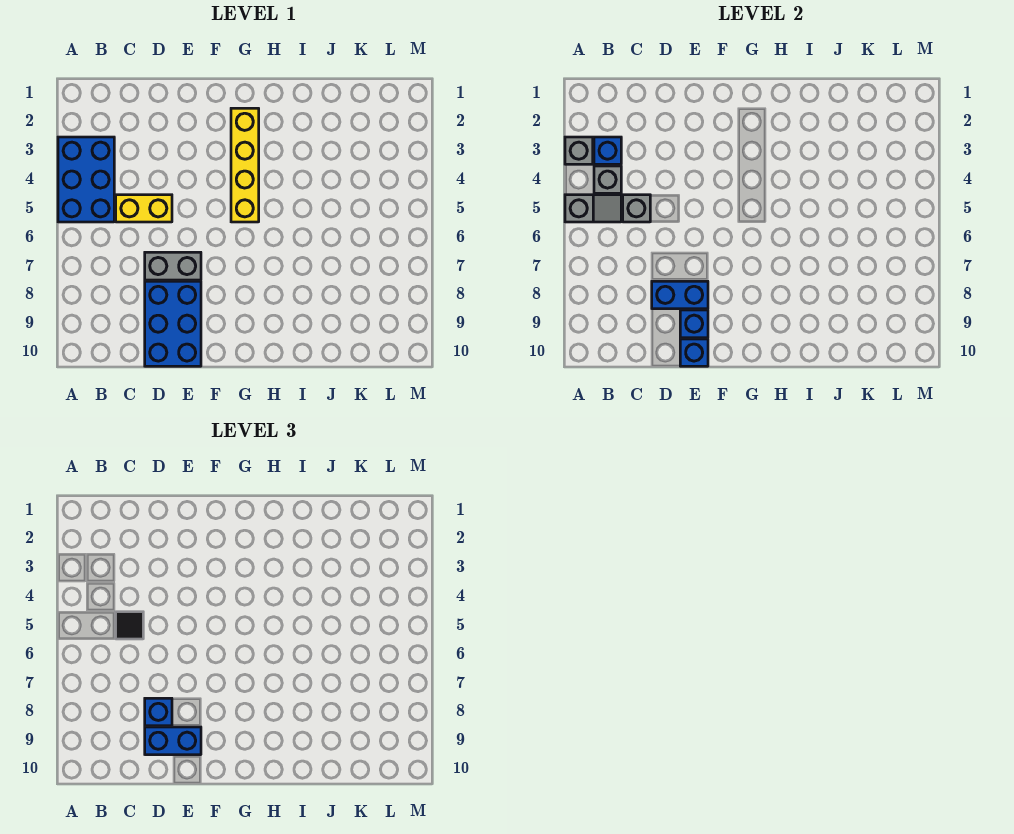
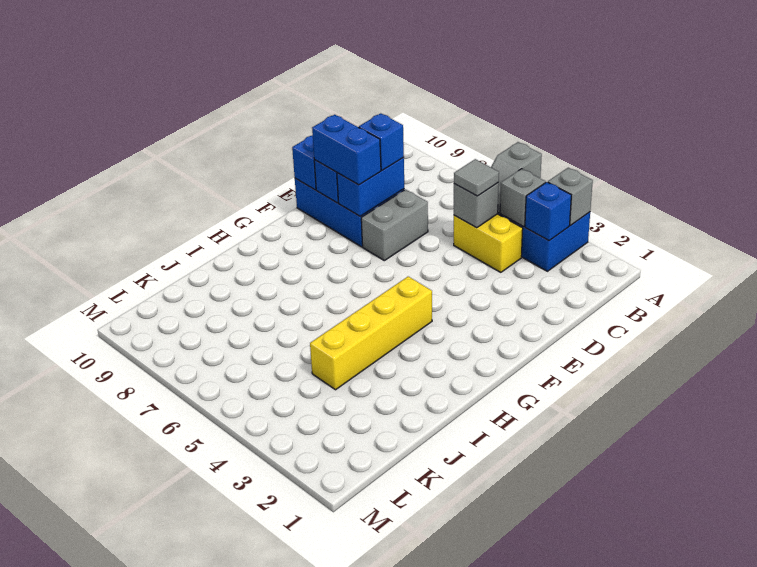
yellow 1x2 brick [116,195,172,222] -> yellow 1x2 brick turned to [454,214,523,272]
black 1x1 tile [116,612,143,639] -> grey 1x1 tile [454,159,499,196]
blue 1x2 brick [145,727,201,755] -> blue 1x2 brick turned to [312,115,381,185]
yellow 1x4 brick [231,108,259,222] -> yellow 1x4 brick turned to [310,276,432,390]

